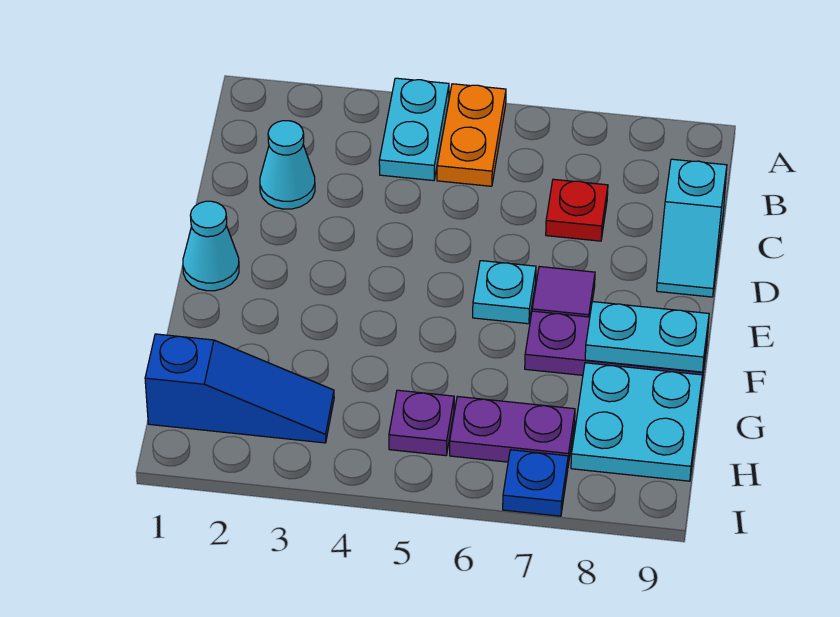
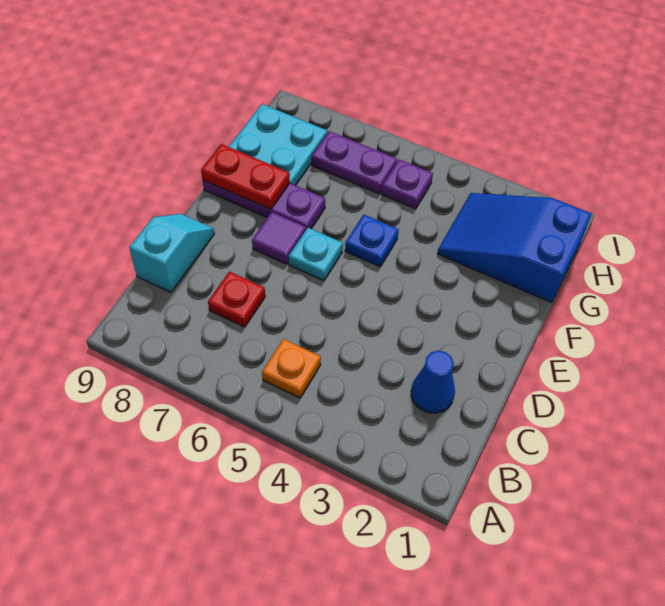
cyan 1x2 plate [379,78,449,181] -> none
orange 1x2 plate [437,84,506,186] -> orange 1x1 plate [262,339,321,398]
cyan 1x1 cone [260,121,315,209] -> blue 1x1 cone [411,351,455,413]
cyan 1x1 cone [183,201,239,291] -> none
cyan 1x2 plate [585,302,709,372] -> red 1x2 plate [201,144,290,209]
blue 1x3 slope [145,334,334,443] -> blue 2x3 slope [437,193,592,303]
blue 1x1 plate [503,450,568,516] -> blue 1x1 plate moved to [345,214,399,267]

